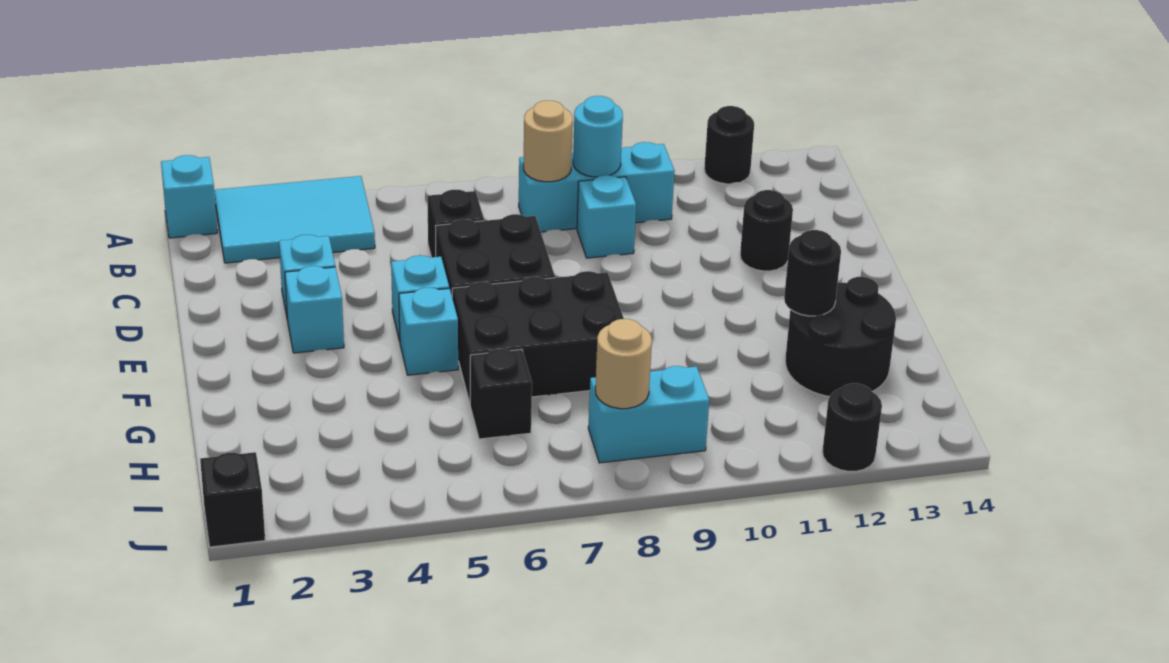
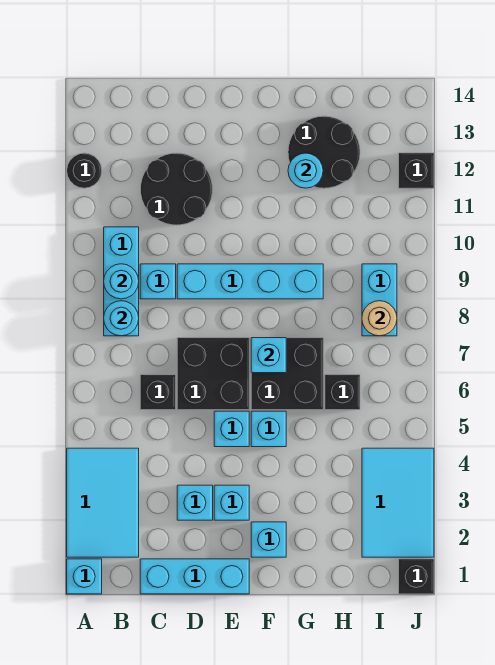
tan 1x1 round brick [523,101,573,182] -> cyan 1x1 round brick [104,301,139,336]
none -> cyan 1x3 brick [140,559,249,594]
none -> cyan 1x4 brick [177,264,323,299]
black 1x1 round brick [740,190,793,271] -> black 2x2 round brick [141,153,212,225]
none -> cyan 1x1 brick [251,522,286,557]
black 2x3 brick [452,271,624,403] -> black 2x2 brick [251,338,323,410]
none -> cyan 1x1 brick [251,338,286,373]
black 1x1 round brick [784,230,841,316] -> cyan 1x1 round brick [288,153,323,188]
none -> cyan 2x3 tile [362,448,434,557]
black 1x1 round brick [822,383,882,471] -> black 1x1 brick [399,153,434,188]

